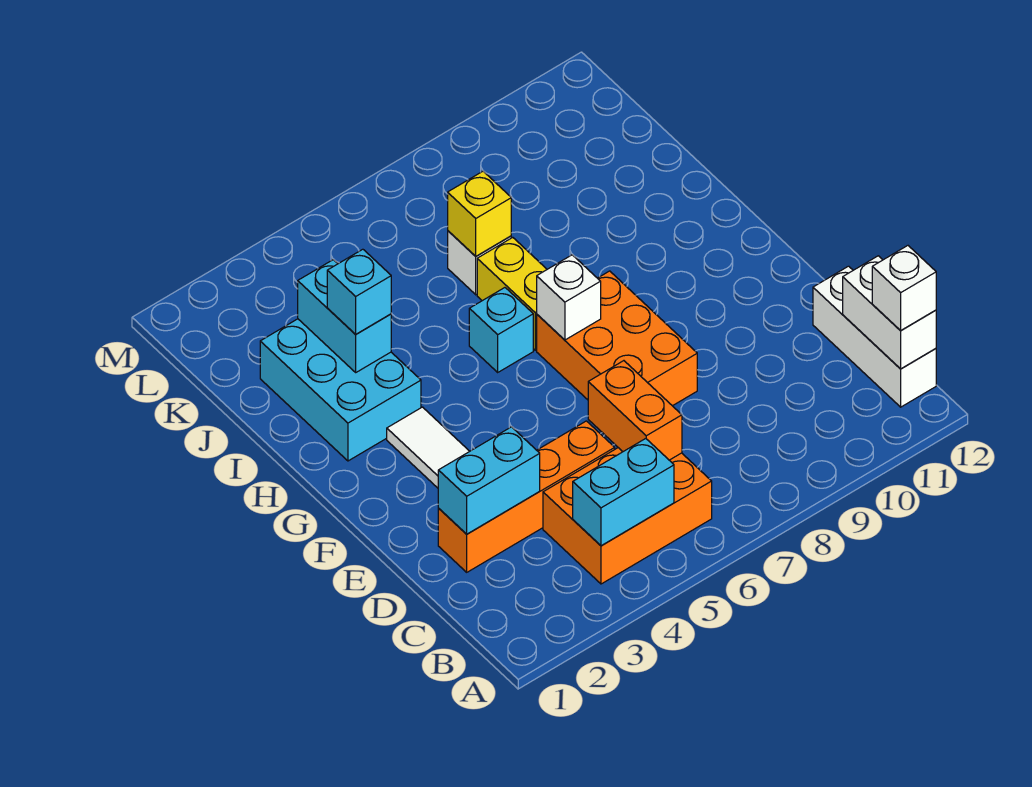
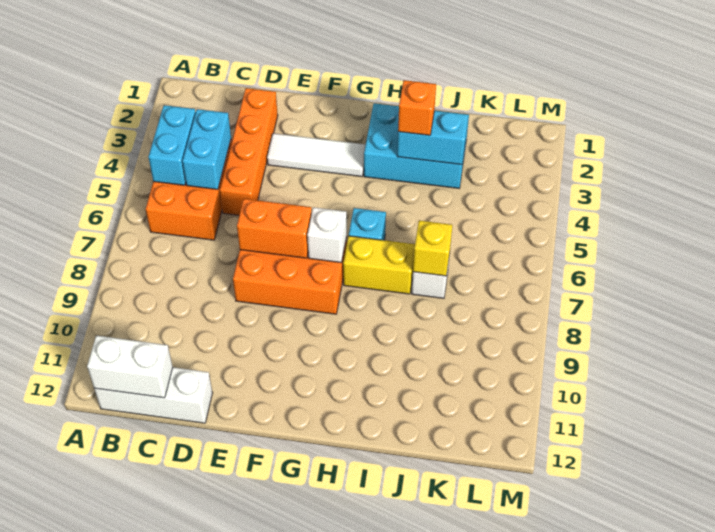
white 1x1 brick [872,246,936,331] -> none
orange 1x2 brick [588,361,682,460] -> orange 1x2 brick moved to [237,199,312,258]
cyan 1x2 brick [438,427,540,534] -> cyan 1x2 brick moved to [182,109,231,189]
cyan 1x1 brick [327,249,391,334] -> orange 1x1 brick [398,80,436,135]

